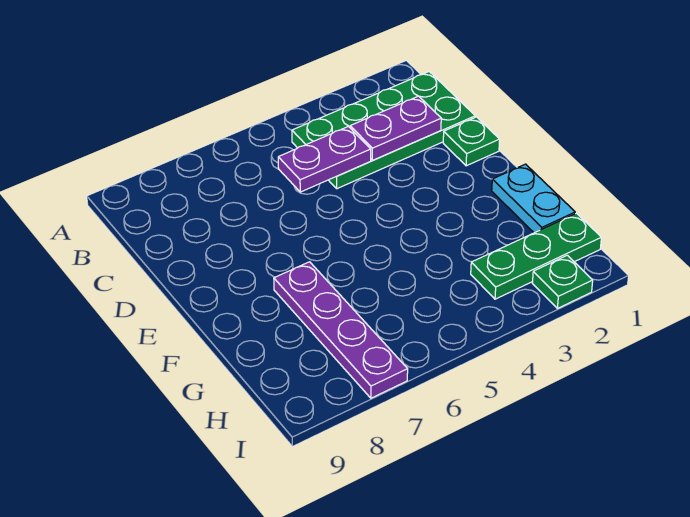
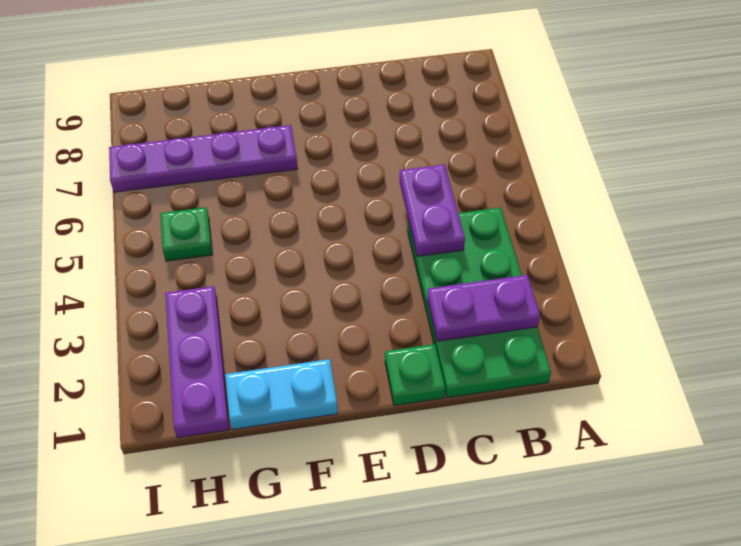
purple 1x2 plate [350,96,441,160] -> purple 1x2 plate turned to [427,275,540,341]
green 1x3 plate [471,213,601,299] -> purple 1x3 plate [165,286,229,438]
green 1x1 plate [532,255,593,309] -> green 1x1 plate moved to [160,207,212,261]

